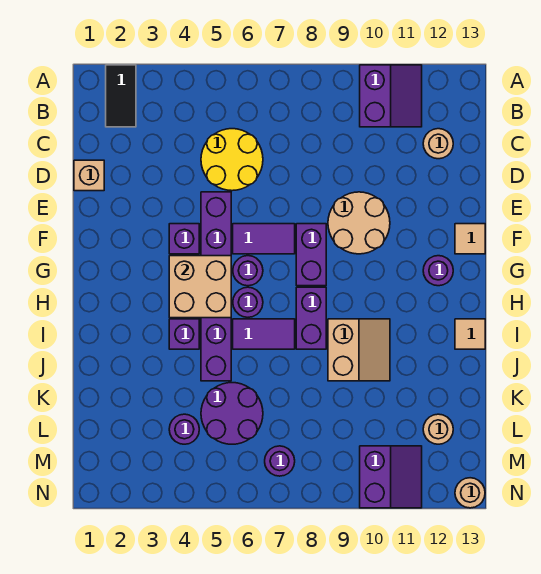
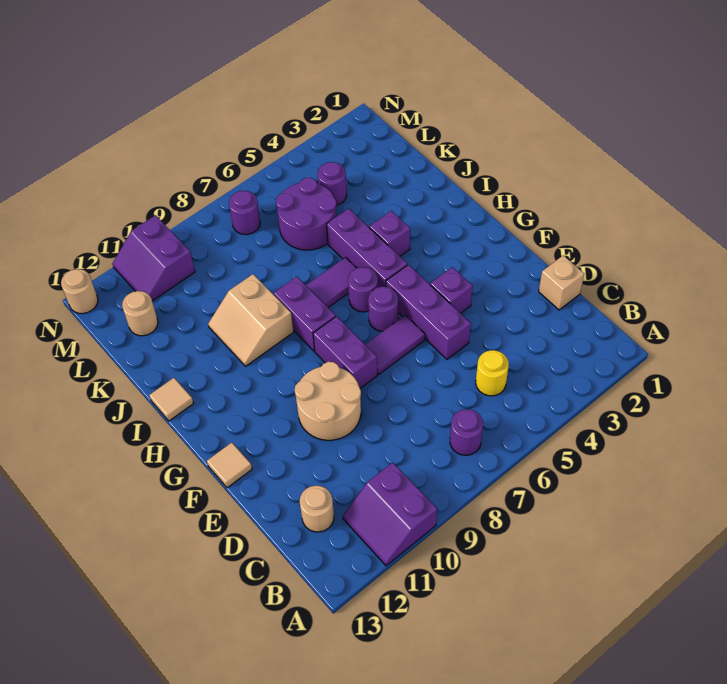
black 1x2 tile [106,65,136,127] -> none
yellow 2x2 round brick [201,129,263,191] -> yellow 1x1 round brick [476,350,509,396]
tan 2x2 brick [169,256,231,318] -> none
purple 1x1 round brick [423,256,453,286] -> purple 1x1 round brick moved to [450,409,483,455]

